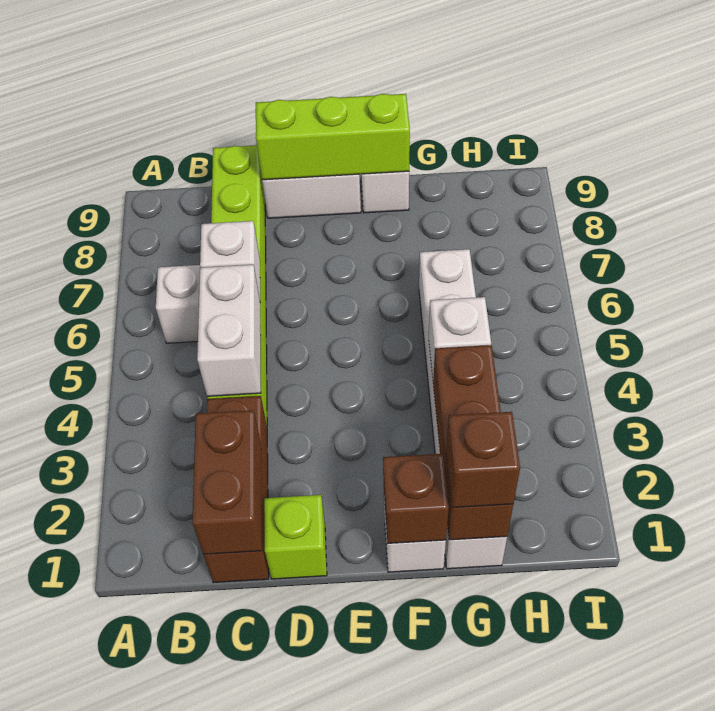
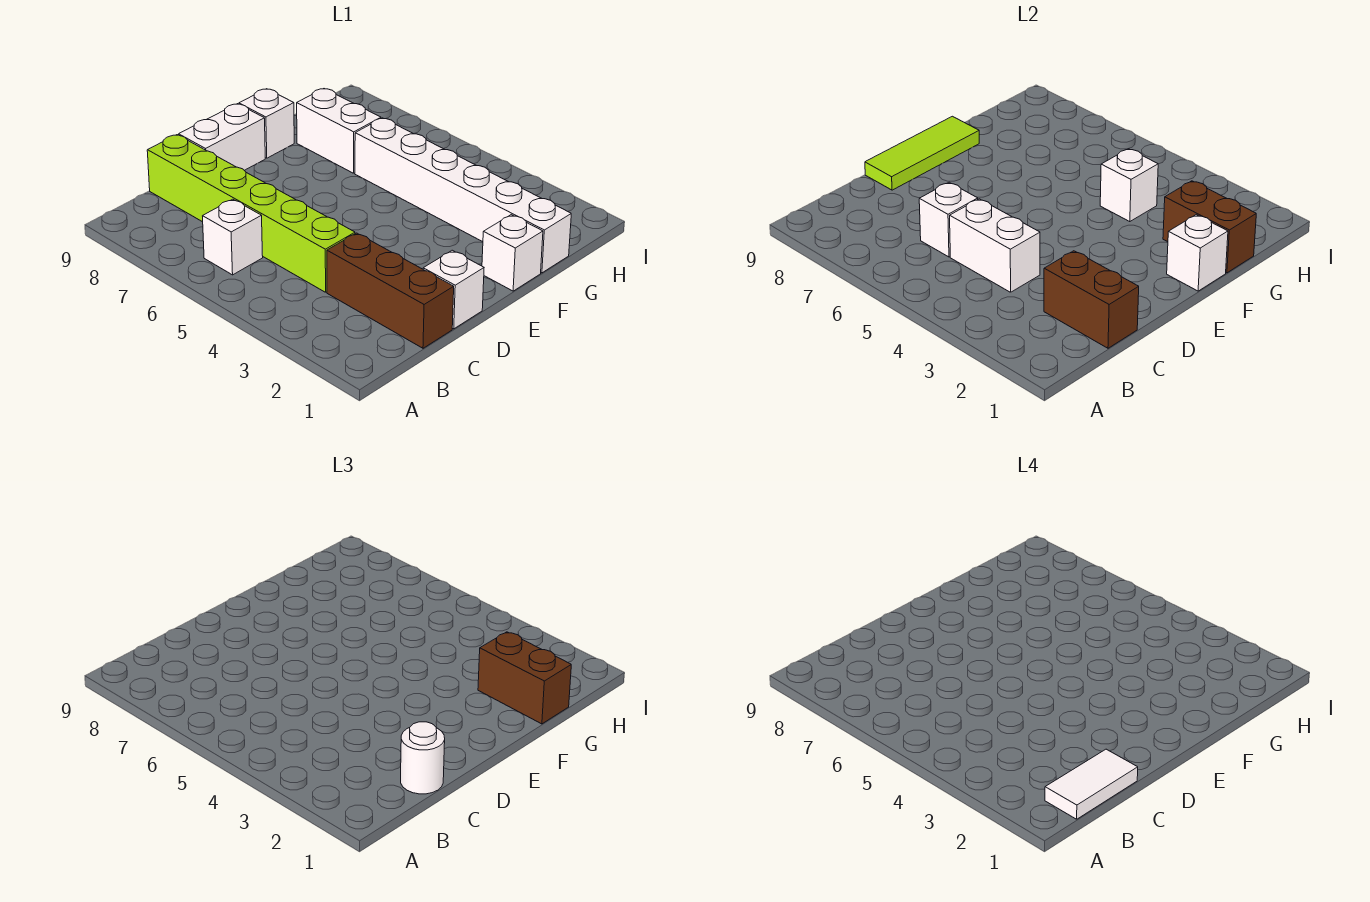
none -> white 1x2 tile [1045,749,1138,819]
none -> white 1x1 round brick [401,722,445,794]
lime 1x1 brick [264,495,327,579] -> white 1x1 brick [423,250,484,329]
lime 1x3 brick [256,94,410,180] -> lime 1x3 tile [865,116,979,190]
brown 1x1 brick [383,454,449,543] -> white 1x1 brick [1167,215,1228,291]
brown 1x3 brick [433,345,513,540] -> brown 1x2 brick [1163,181,1256,273]
brown 1x1 brick [446,412,520,508] -> brown 1x2 brick [478,632,571,724]
none -> white 1x2 brick [297,89,381,173]

